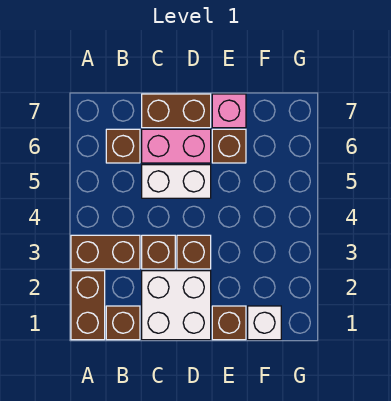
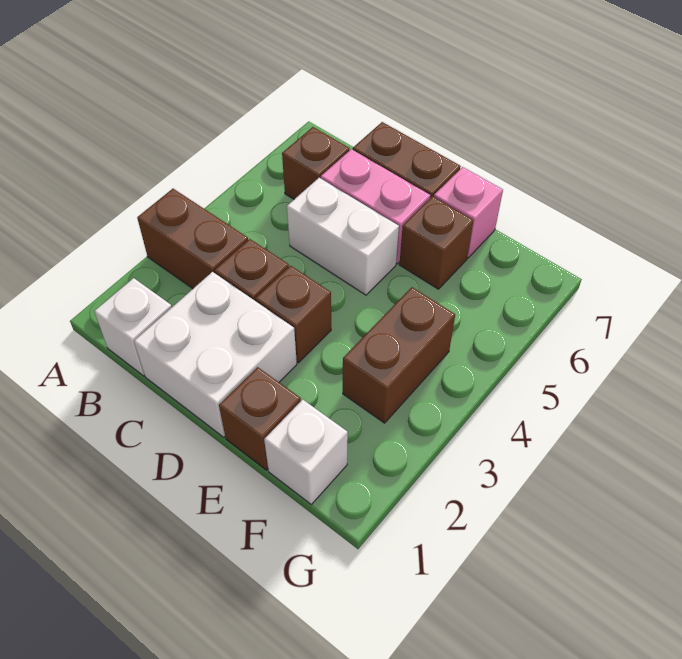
brown 1x2 brick [71,271,105,340] -> brown 1x2 brick moved to [343,287,455,423]
brown 1x1 brick [106,306,140,340] -> white 1x1 brick [94,278,172,376]

